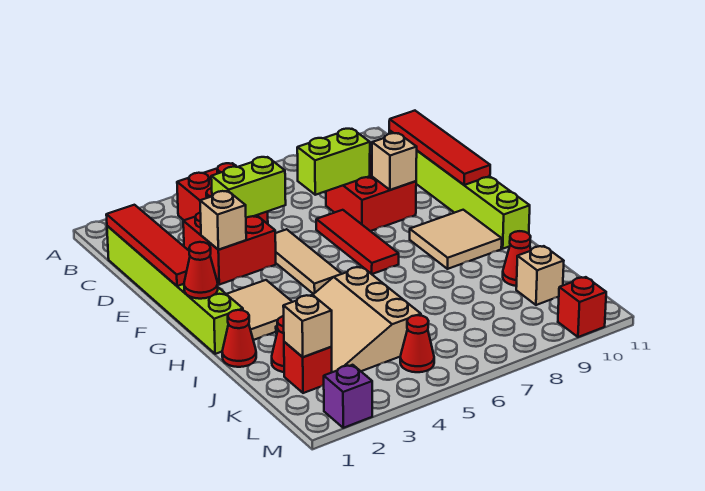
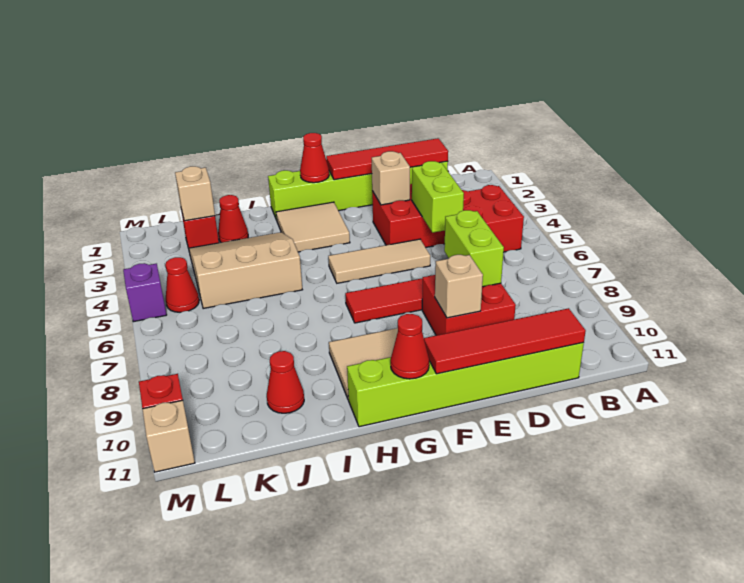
red 1x1 cone [222,310,256,367] -> red 1x1 cone moved to [390,314,429,379]
tan 1x1 brick [516,246,564,305] -> tan 1x1 brick moved to [143,400,195,472]
purple 1x1 brick [324,365,372,428] -> purple 1x1 brick moved to [123,263,167,322]

